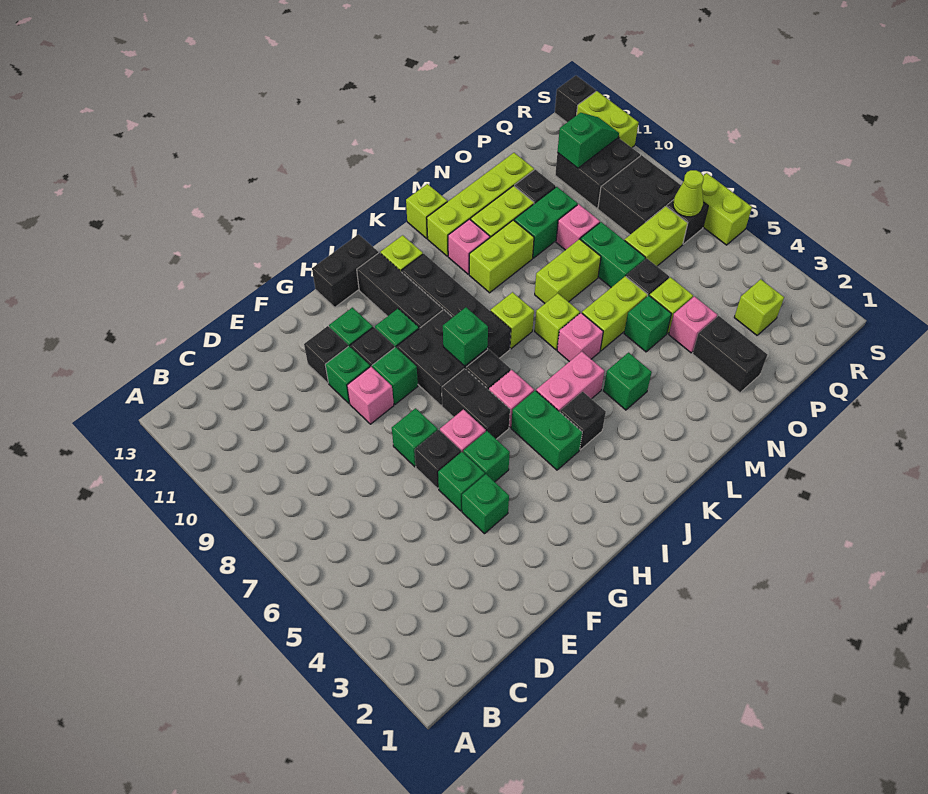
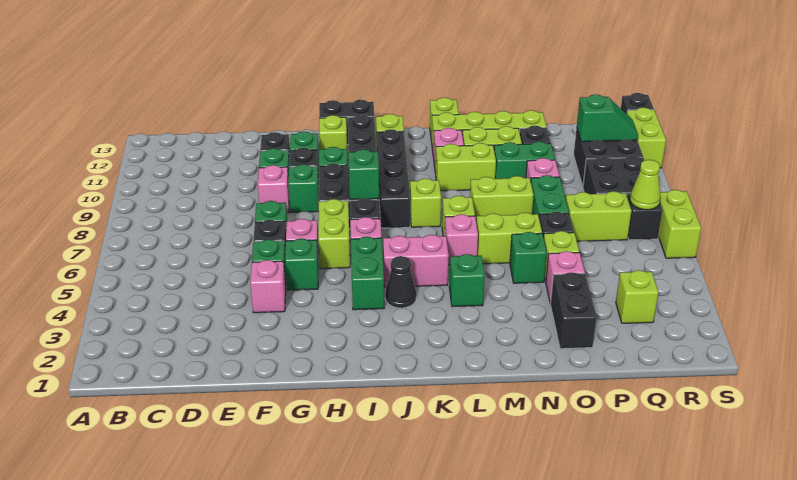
green 1x1 brick [462,474,509,534] -> pink 1x1 brick [250,260,286,313]
black 1x2 brick [442,369,510,439] -> lime 1x2 brick [318,199,350,269]
none -> lime 1x1 brick [319,115,347,149]
black 1x1 brick [560,392,606,450] -> black 1x1 cone [385,256,416,308]

